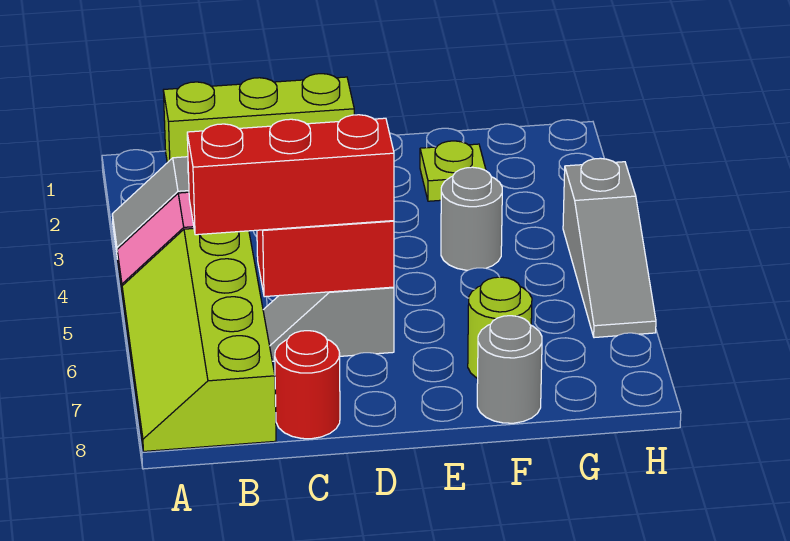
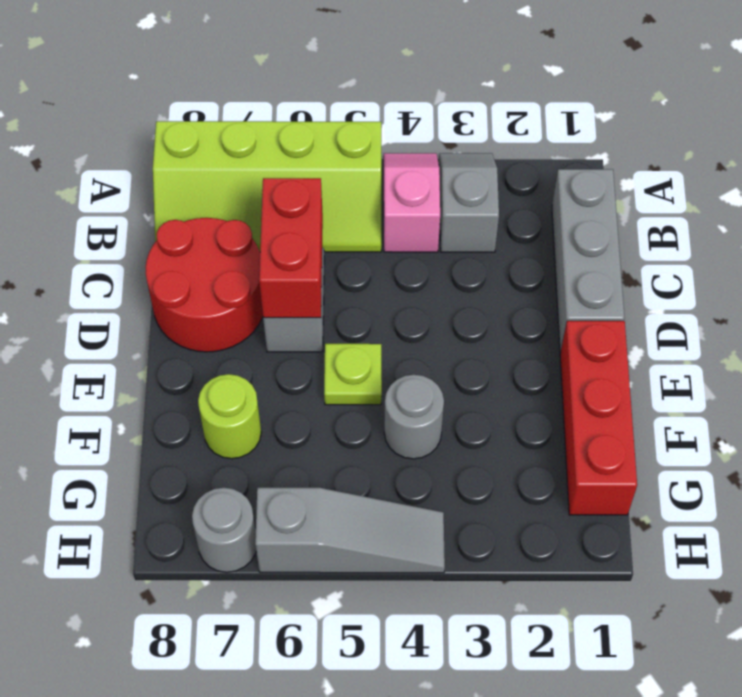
lime 2x4 slope [122,229,276,451] -> lime 2x4 slope turned to [153,121,381,252]
lime 1x3 brick [163,74,354,163] -> grey 1x3 brick [552,169,624,352]
red 1x3 brick [187,115,394,235] -> red 1x3 brick moved to [560,321,637,515]
red 1x1 round brick [275,331,340,439] -> red 2x2 round brick [145,218,263,352]
lime 1x1 plate [420,141,486,201] -> lime 1x1 plate moved to [324,344,382,405]
grey 1x1 round brick [477,316,542,423] -> grey 1x1 round brick moved to [192,488,256,572]
grey 1x3 slope [563,158,656,338] -> grey 1x3 slope turned to [255,488,445,573]

